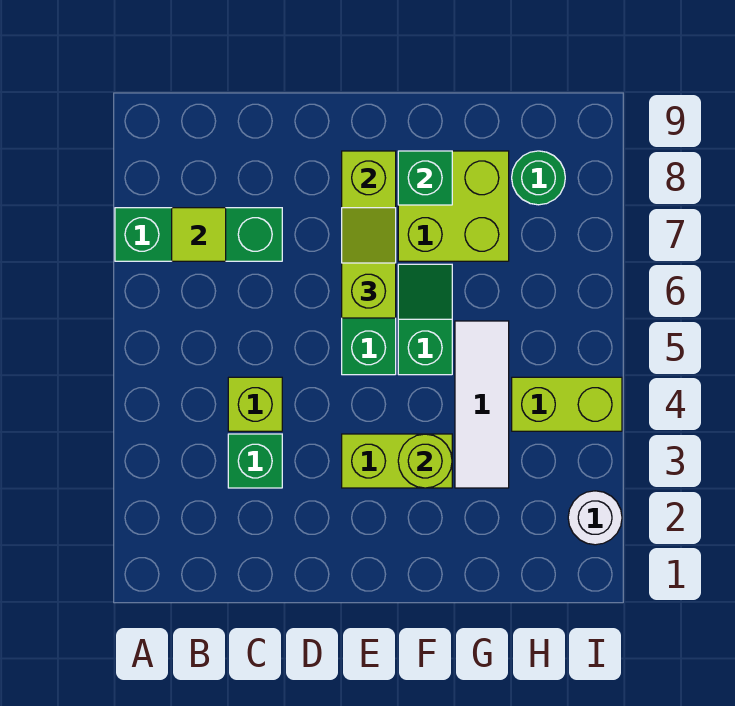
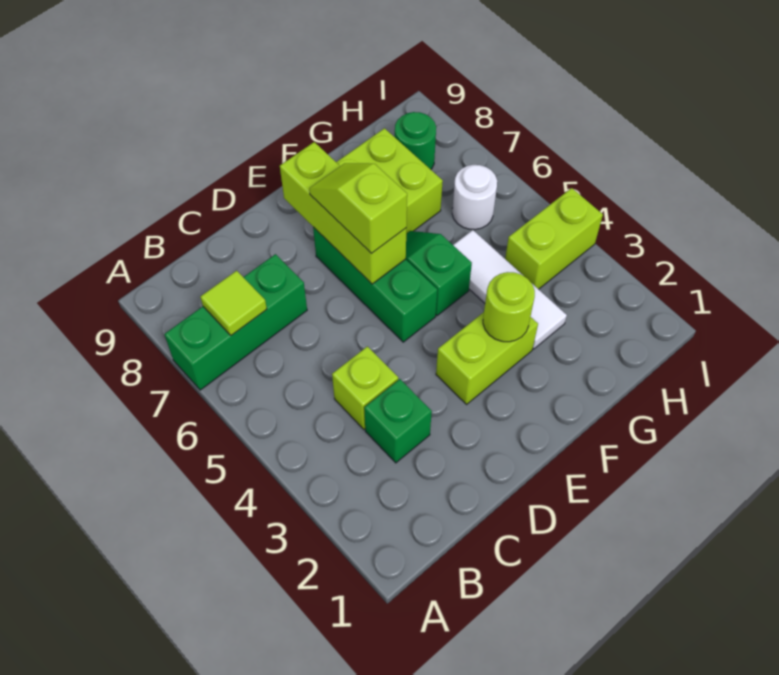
green 1x1 brick [398,151,452,205] -> none
white 1x1 round brick [568,491,622,545] -> white 1x1 round brick moved to [452,165,497,230]

